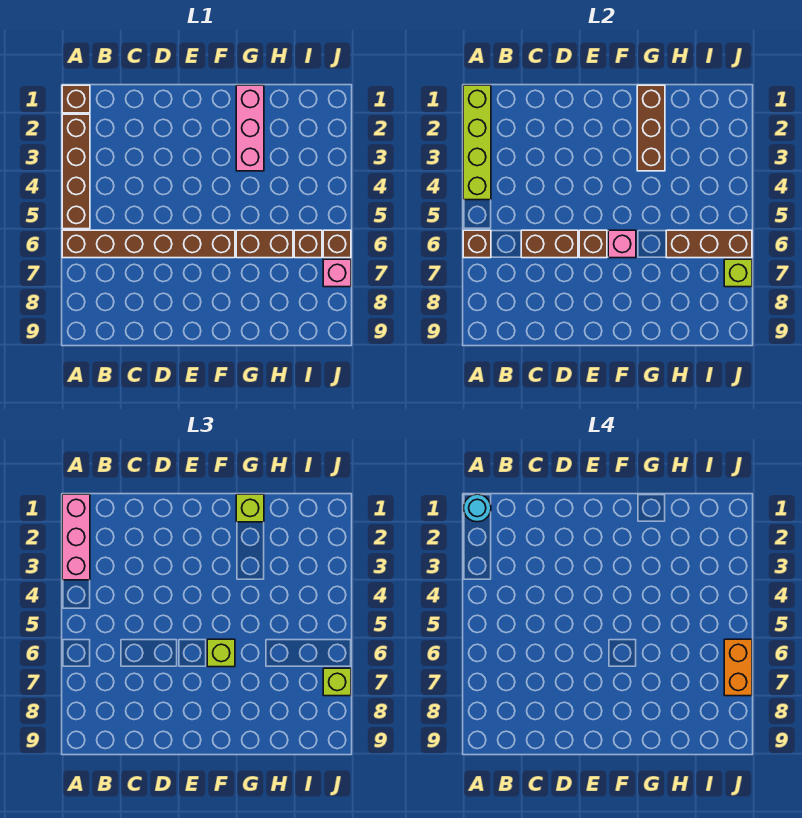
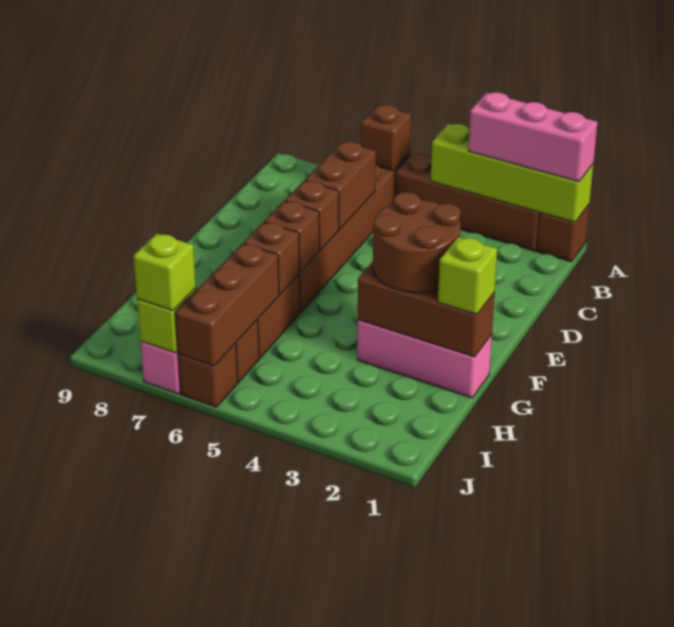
cyan 1x1 round brick [464,494,491,522] -> none
none -> brown 2x2 round brick [373,192,461,293]
pink 1x1 brick [608,230,636,258] -> brown 1x1 brick [264,201,319,272]
lime 1x1 brick [207,639,235,667] -> none
none -> brown 1x1 brick [243,222,300,295]
orange 1x2 brick [724,639,752,696] -> none

